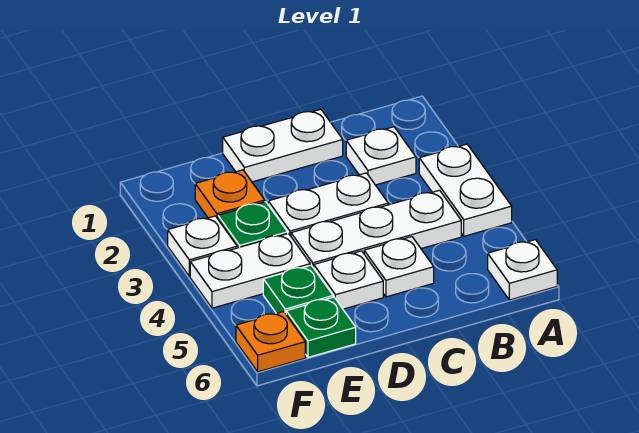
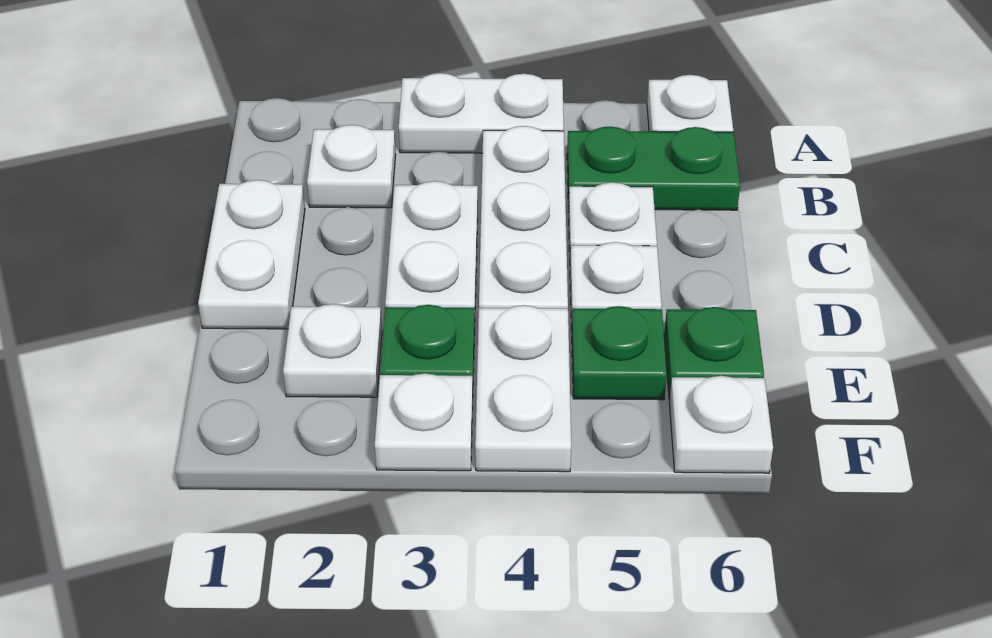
none -> green 1x2 plate [567,126,740,210]
orange 1x1 plate [195,170,265,219] -> white 1x1 plate [283,304,382,397]
orange 1x1 plate [236,311,305,372] -> white 1x1 plate [669,376,773,473]

